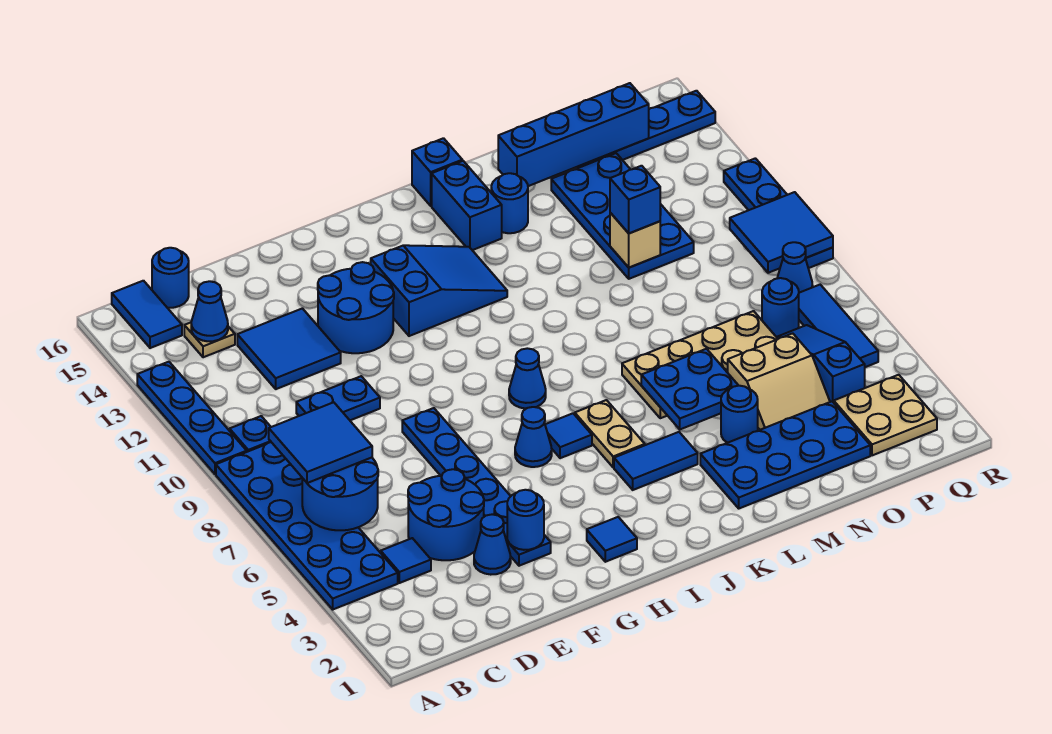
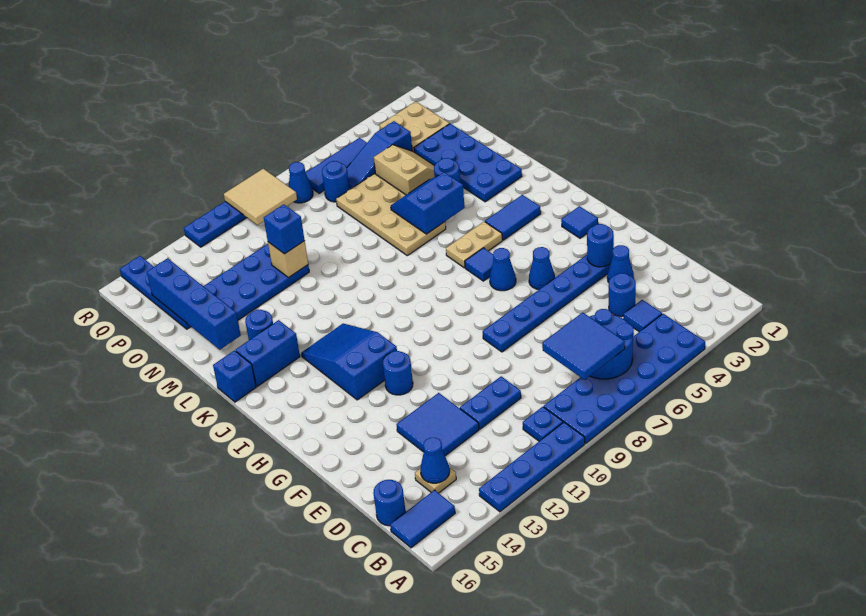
blue 2x2 round brick [408,469,484,560] -> blue 1x1 round brick [609,273,636,317]
blue 1x2 plate [296,376,380,420] -> blue 1x2 plate turned to [460,376,521,429]
blue 2x2 round brick [318,262,394,353] -> blue 1x1 round brick [383,351,413,395]
blue 1x1 cone [509,348,546,409] -> blue 1x1 cone moved to [529,247,555,290]
blue 1x2 tile [614,432,698,490] -> blue 1x2 tile turned to [485,195,541,240]
blue 2x2 plate [641,349,739,429] -> blue 2x2 slope [391,173,465,234]
blue 2x2 tile [730,192,833,273] -> tan 2x2 tile [224,169,297,225]

